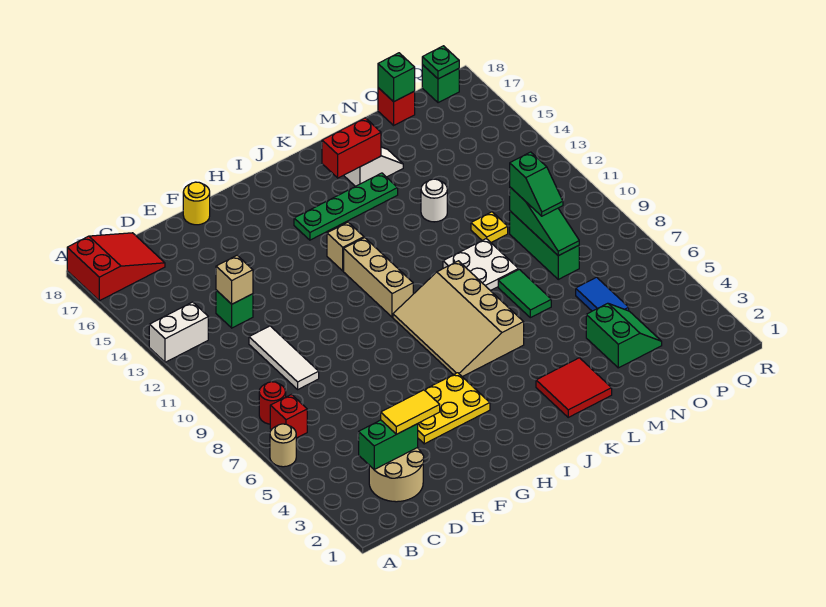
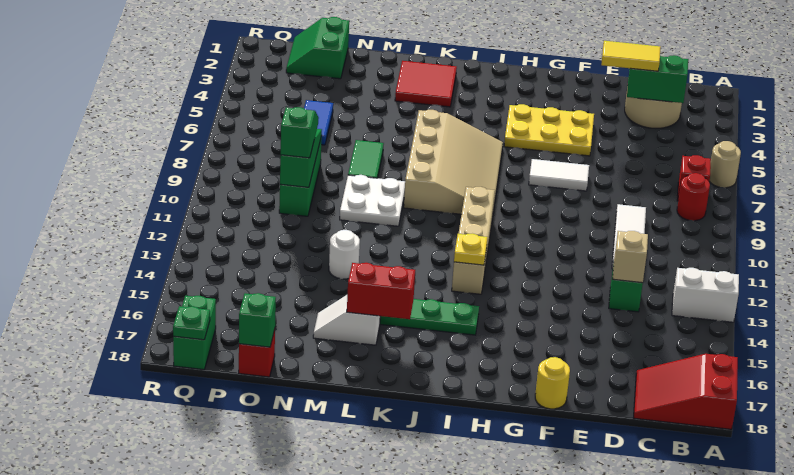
none -> white 1x2 tile [529,159,589,191]
green 2x2 slope [586,303,662,368] -> green 2x2 slope moved to [286,17,349,79]
yellow 1x1 plate [471,212,508,242] -> yellow 1x1 plate moved to [454,234,487,265]
green 1x1 brick [422,65,459,103] -> green 1x2 brick [173,296,216,370]

